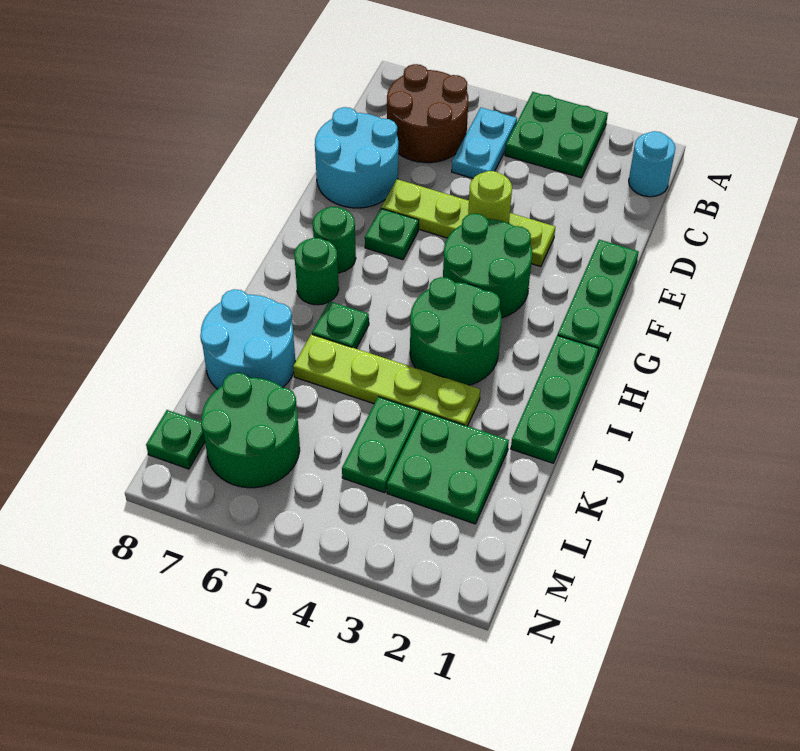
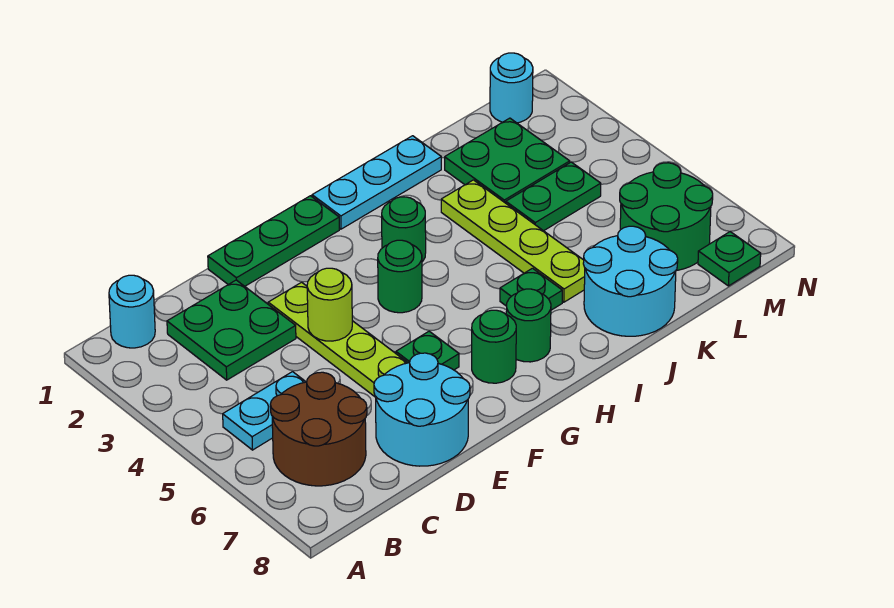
green 2x2 plate [505,92,608,178] -> green 2x2 plate moved to [167,280,296,380]
green 2x2 round brick [443,213,532,318] -> green 1x1 round brick [378,240,422,313]
green 1x3 plate [511,335,598,463] -> cyan 1x3 plate [312,136,441,229]
green 2x2 round brick [410,277,501,385] -> green 1x1 round brick [382,197,426,262]
none -> cyan 1x1 round brick [490,53,533,123]

